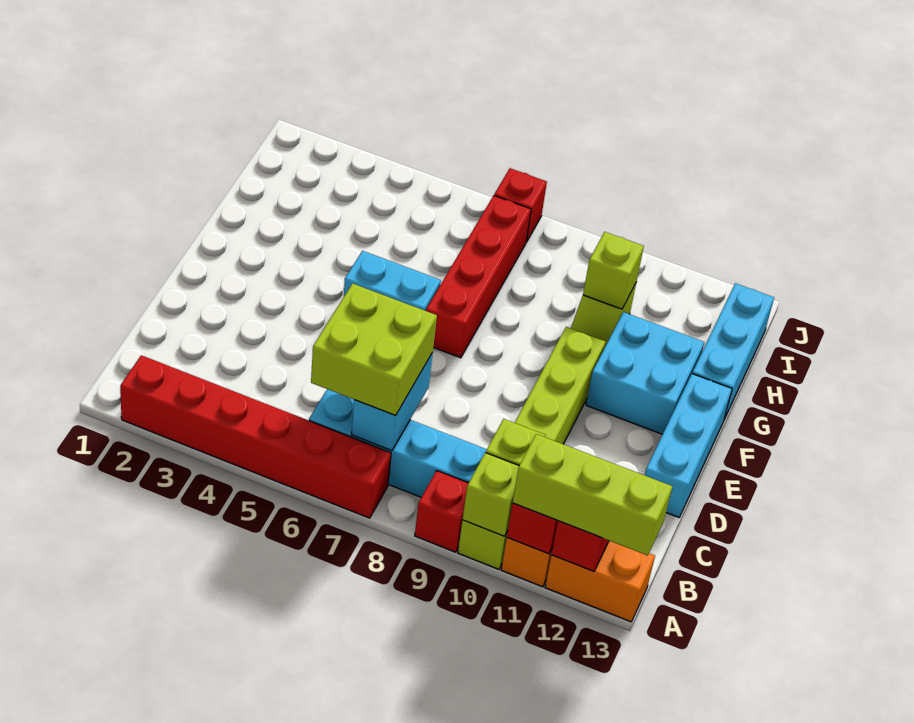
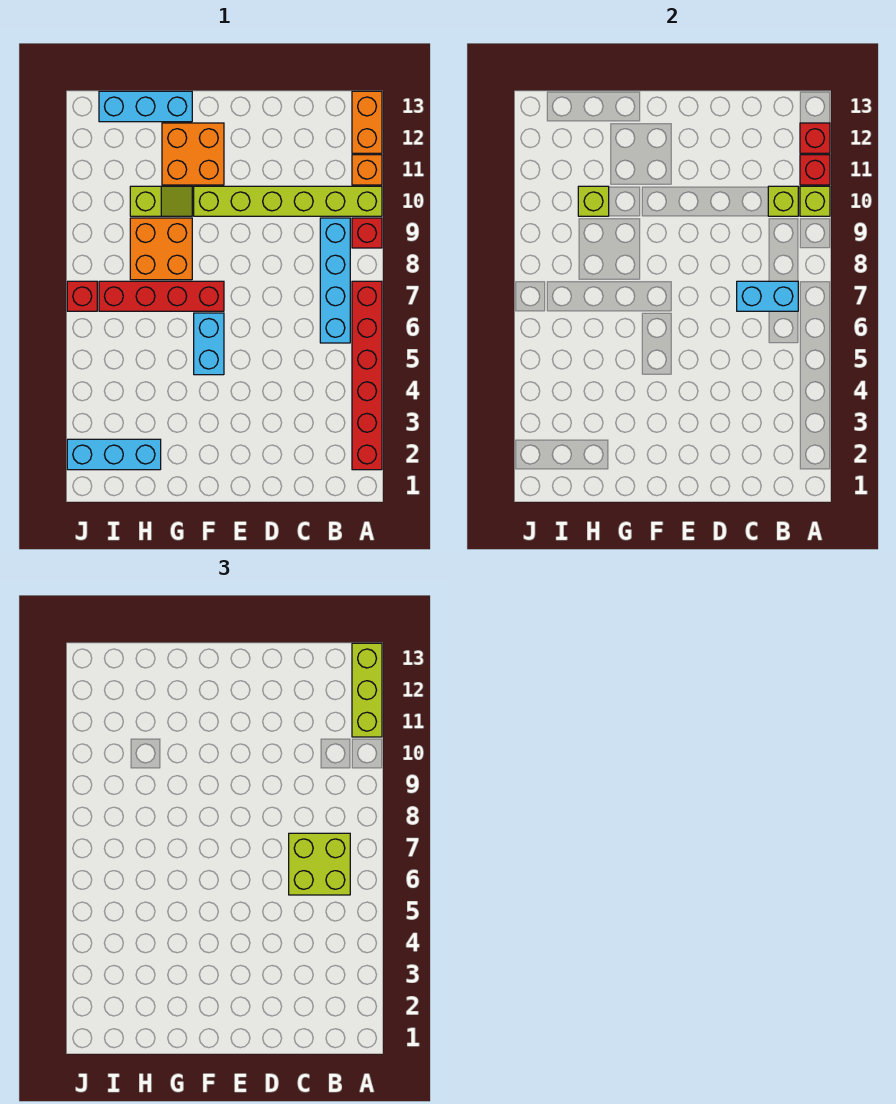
cyan 1x3 brick [645,374,732,517] -> cyan 1x3 brick moved to [67,439,161,470]
cyan 2x2 brick [586,312,704,434] -> orange 2x2 brick [162,123,224,185]
none -> orange 2x2 brick [130,218,192,280]

